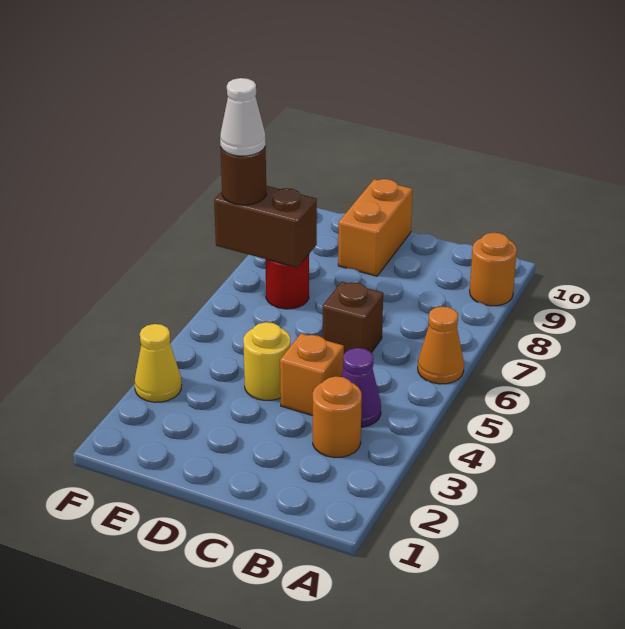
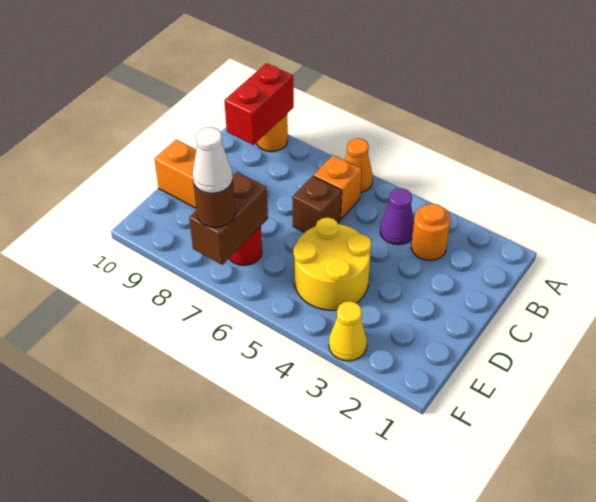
none -> red 1x2 brick [224,63,294,145]
orange 1x1 brick [280,334,344,416] -> orange 1x1 brick moved to [314,155,362,219]
yellow 1x1 round brick [243,322,290,400] -> yellow 2x2 round brick [293,218,371,310]

